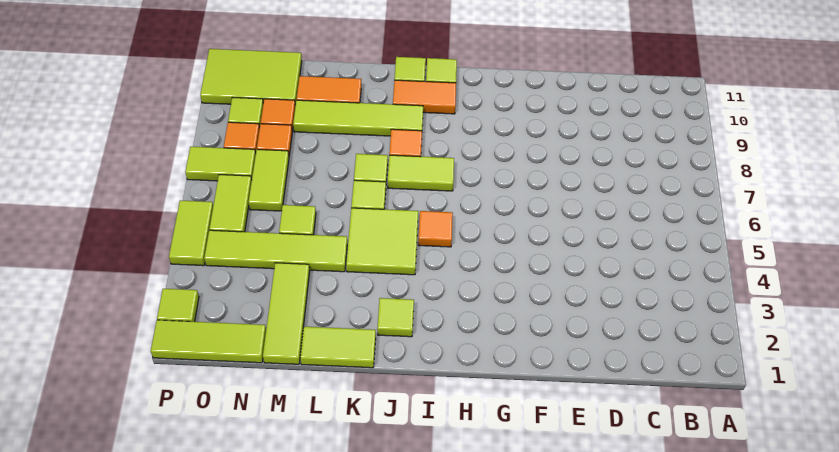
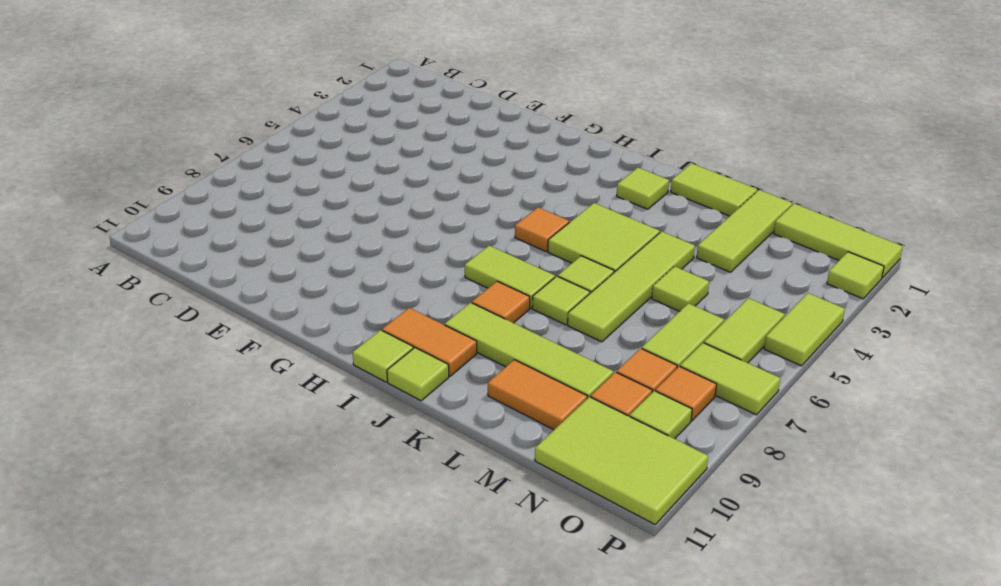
lime 1x4 tile [204,230,347,272] -> lime 1x4 tile turned to [568,231,695,342]

